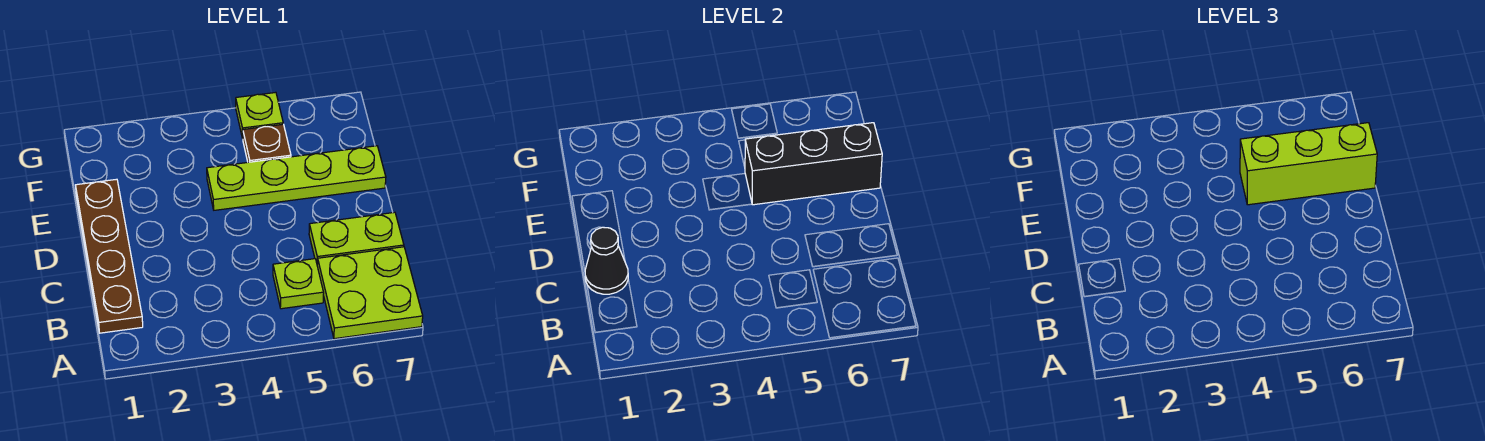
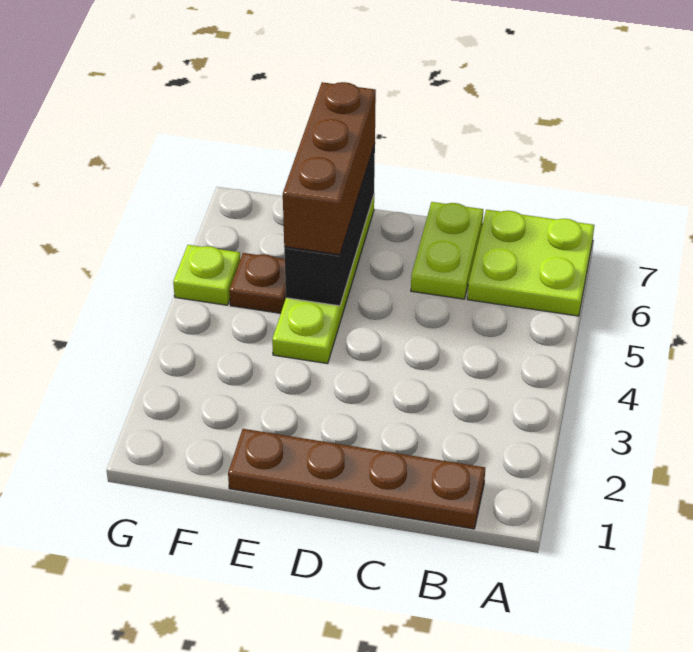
lime 1x1 plate [273,259,324,309] -> none
black 1x1 cone [585,227,628,294] -> none
lime 1x3 brick [1240,123,1377,205] -> brown 1x3 brick [283,82,376,255]

